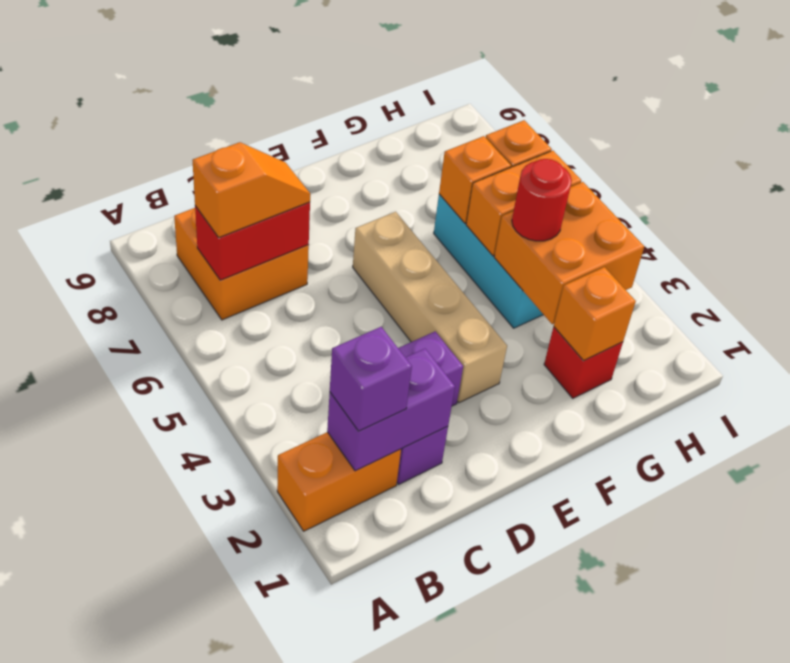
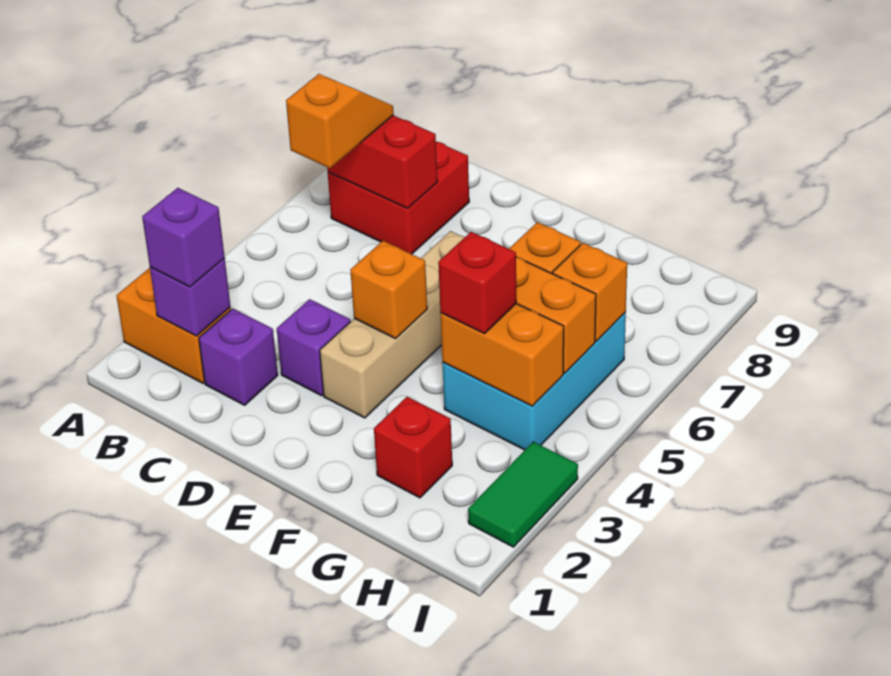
purple 1x2 brick [327,349,455,471] -> purple 1x1 brick [150,258,231,336]
orange 2x2 brick [174,208,309,320] -> red 2x2 brick [328,142,469,254]
orange 1x2 slope [193,142,310,237] -> orange 1x2 slope turned to [286,74,394,168]
orange 1x1 brick [554,267,636,360] -> orange 1x1 brick moved to [350,241,427,339]
orange 2x2 brick [494,182,644,324] -> orange 1x2 brick [440,304,564,406]
red 1x1 round brick [512,159,572,241] -> red 1x1 brick [438,232,516,334]
none -> green 1x2 tile [468,442,578,547]

